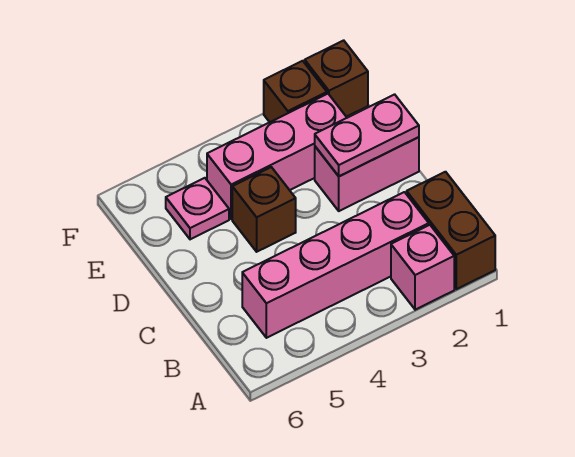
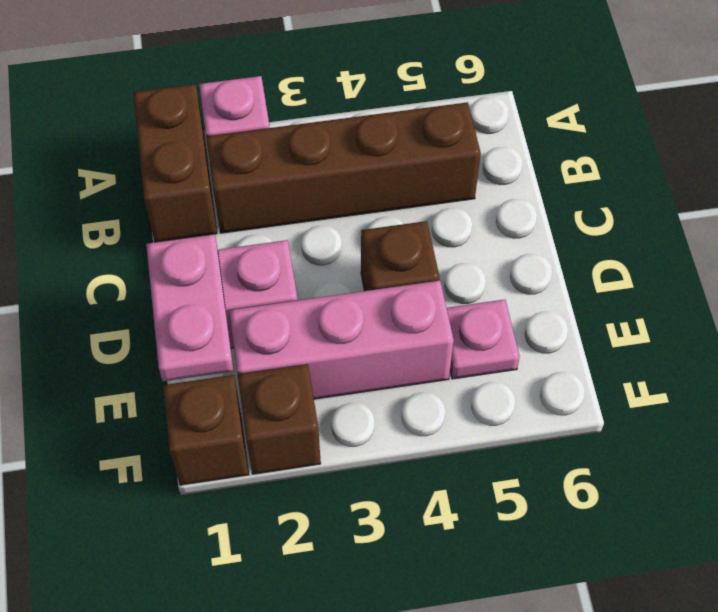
pink 1x4 brick [242,192,429,338] -> brown 1x4 brick [206,102,481,233]
pink 1x2 plate [315,94,419,176] -> pink 1x2 plate turned to [146,234,233,381]

